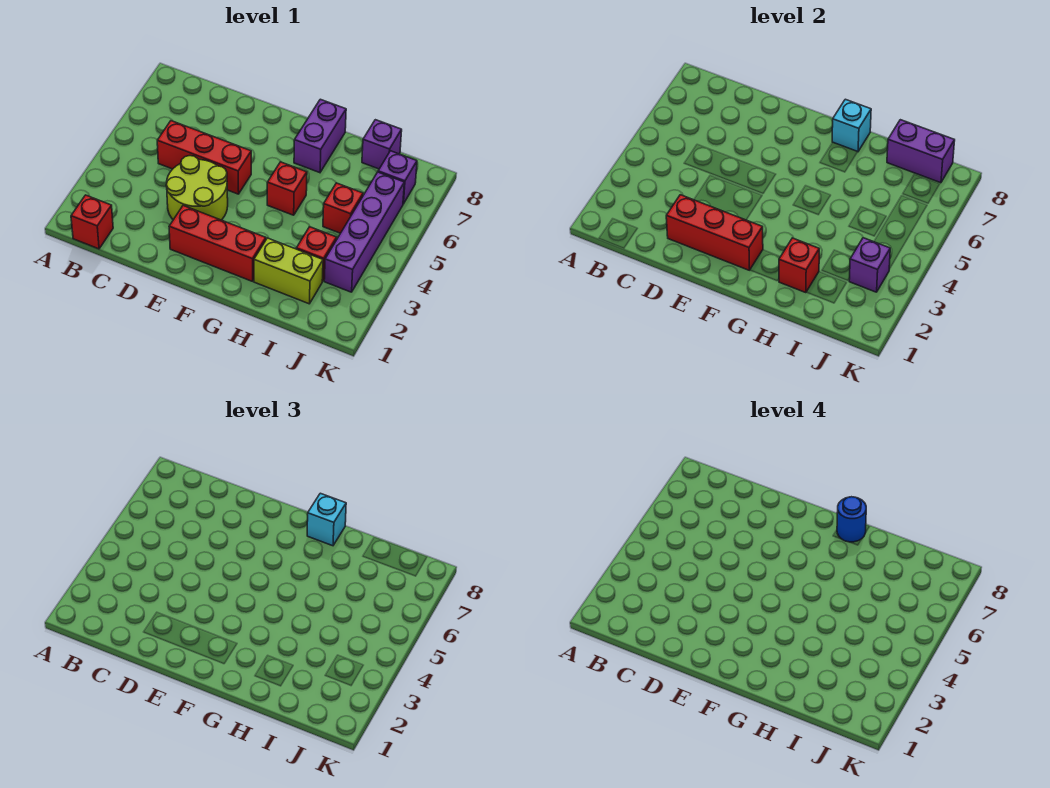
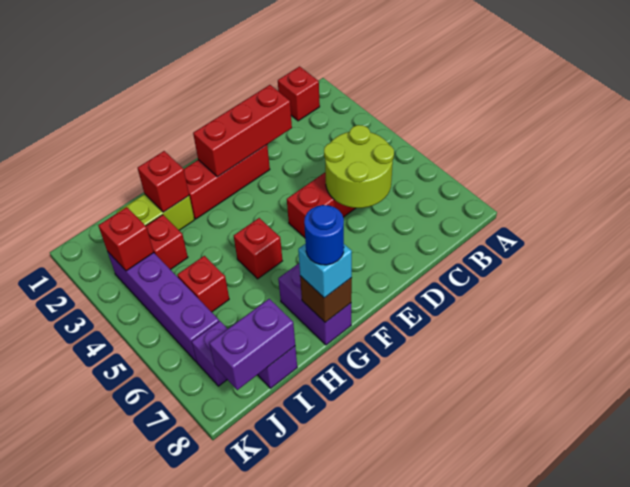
lime 2x2 round brick [166,156,228,220] -> lime 2x2 round brick moved to [324,125,394,208]
cyan 1x1 brick [832,99,871,152] -> brown 1x1 brick [300,276,352,322]
purple 1x1 brick [849,238,890,292] -> red 1x1 brick [98,207,154,271]

